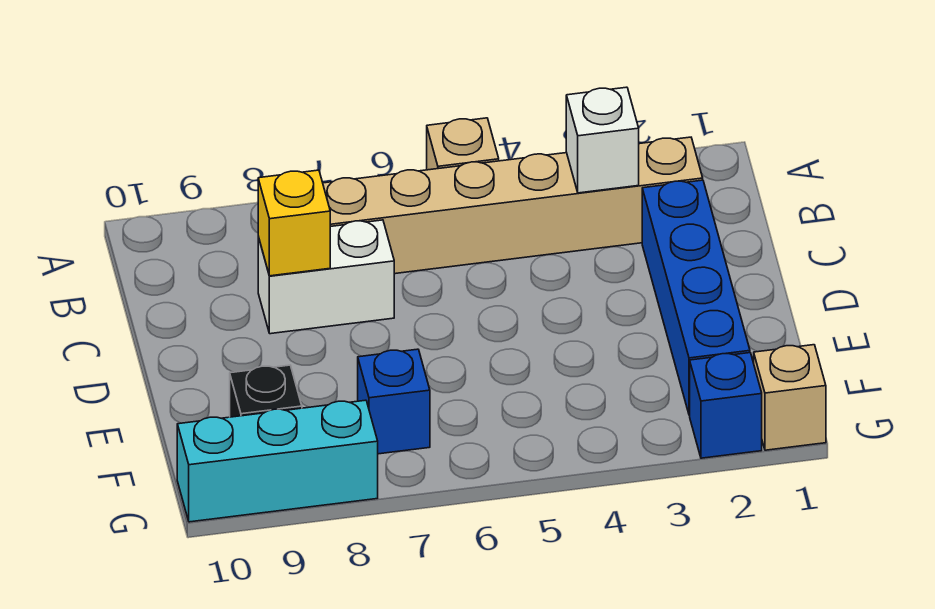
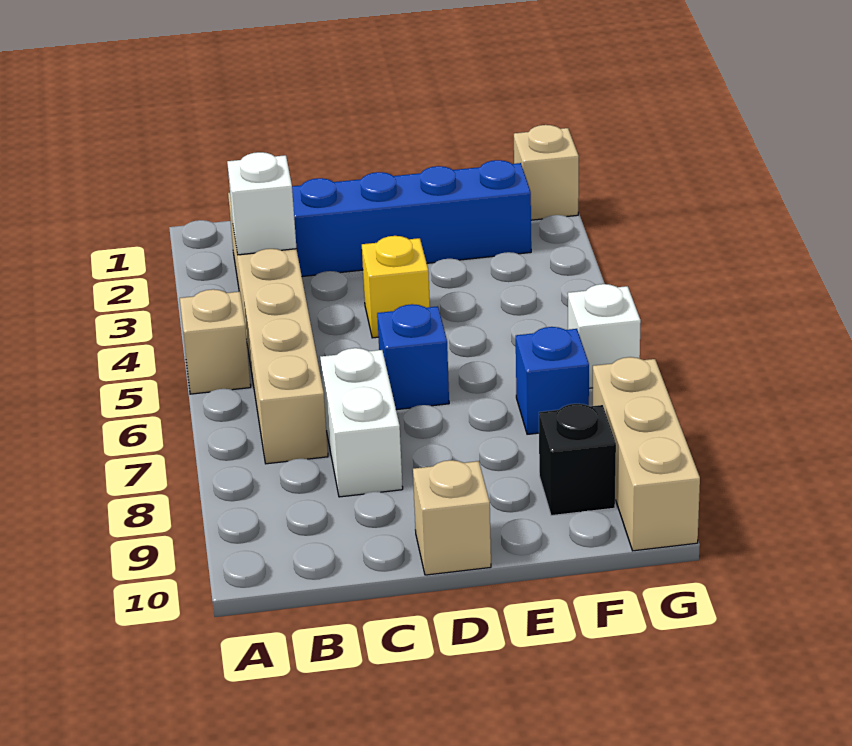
yellow 1x1 brick [258,170,330,276] -> yellow 1x1 brick moved to [362,236,430,338]
none -> tan 1x1 brick [413,460,491,575]
blue 1x1 brick [690,353,762,458] -> blue 1x1 brick moved to [377,304,449,410]
none -> white 1x1 brick [568,284,641,388]
cyan 1x3 brick [177,400,378,522] -> tan 1x3 brick [593,357,700,551]

